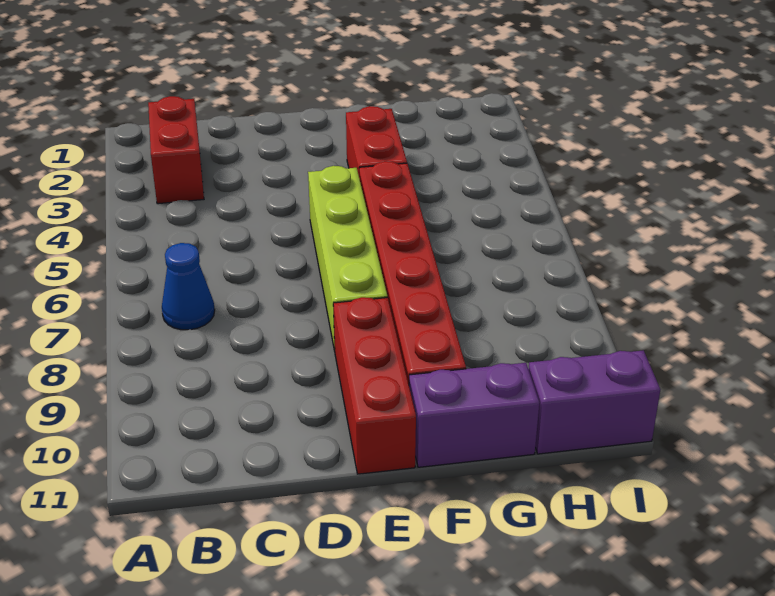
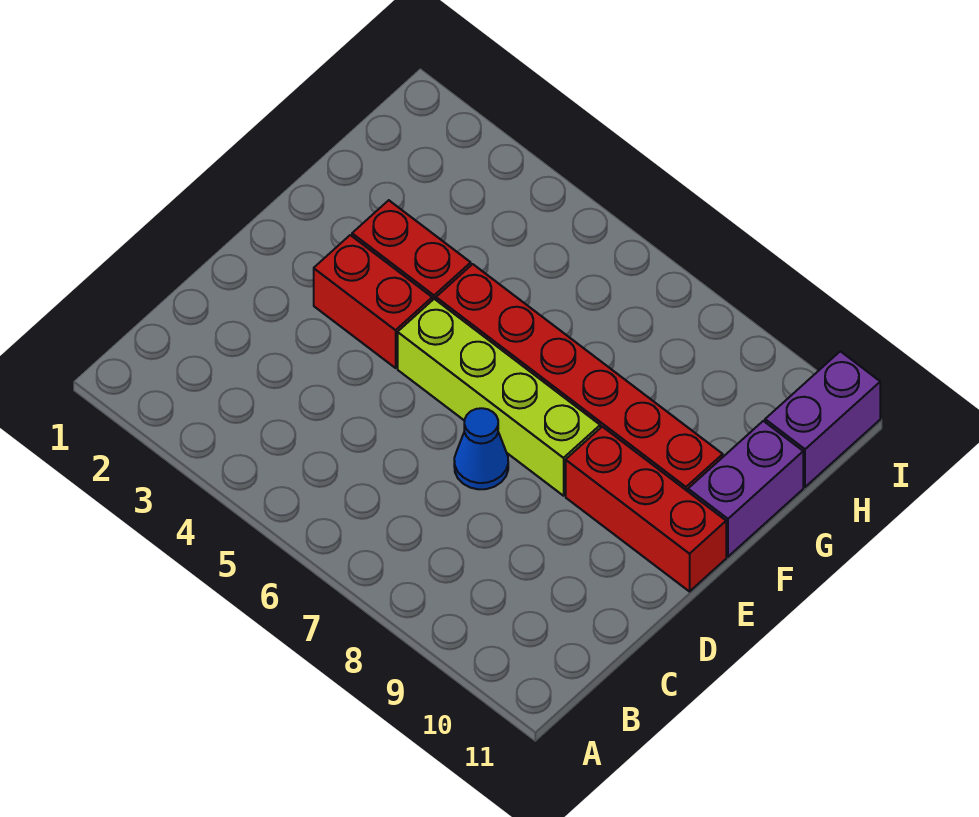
red 1x2 brick [148,96,204,204] -> red 1x2 brick moved to [314,235,432,368]
blue 1x1 cone [162,243,215,330] -> blue 1x1 cone moved to [454,408,508,489]

